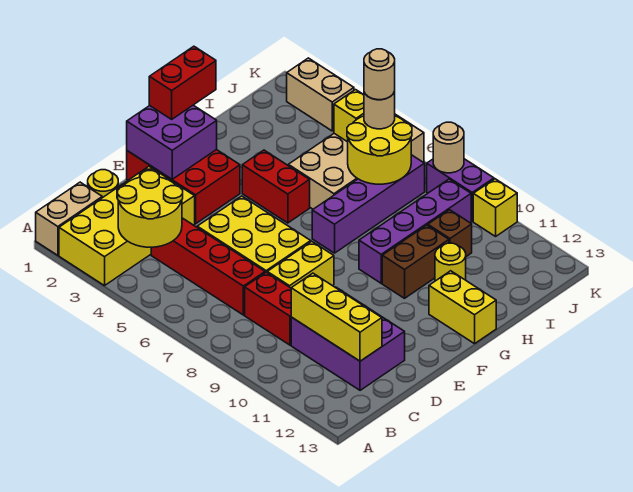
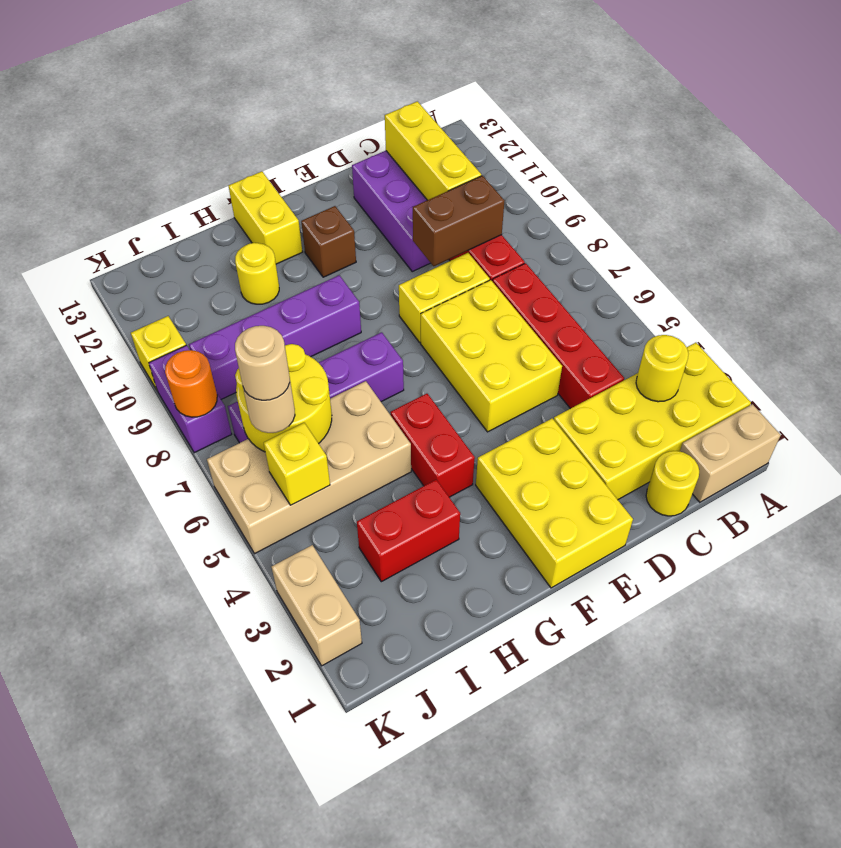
yellow 2x2 round brick [118,171,183,247] -> yellow 1x1 round brick [636,335,688,402]
red 2x3 brick [127,150,240,224] -> yellow 2x3 brick [476,418,633,588]
purple 2x2 brick [127,105,217,179] -> none
red 1x2 brick [149,46,216,119] -> red 1x2 brick moved to [357,480,460,582]
brown 1x2 brick [382,225,449,298] -> brown 1x2 brick moved to [413,176,504,266]
brown 1x1 brick [428,210,472,257] -> brown 1x1 brick moved to [301,206,356,277]
tan 1x1 round brick [433,122,464,173] -> orange 1x1 round brick [165,350,217,417]

